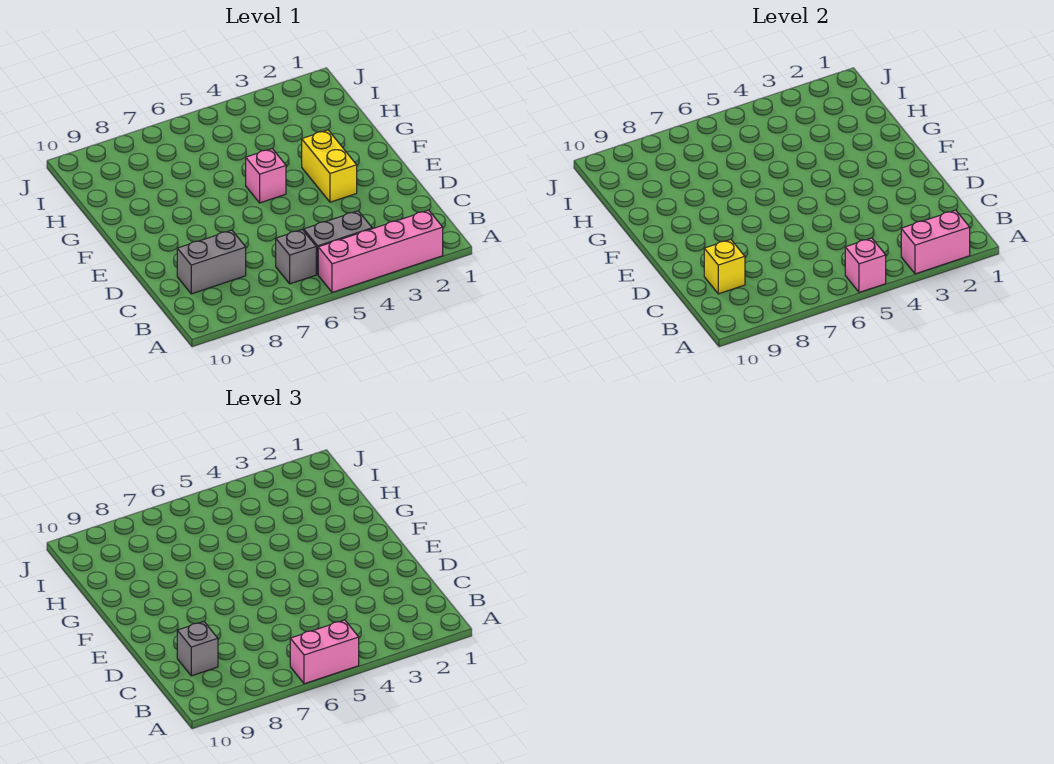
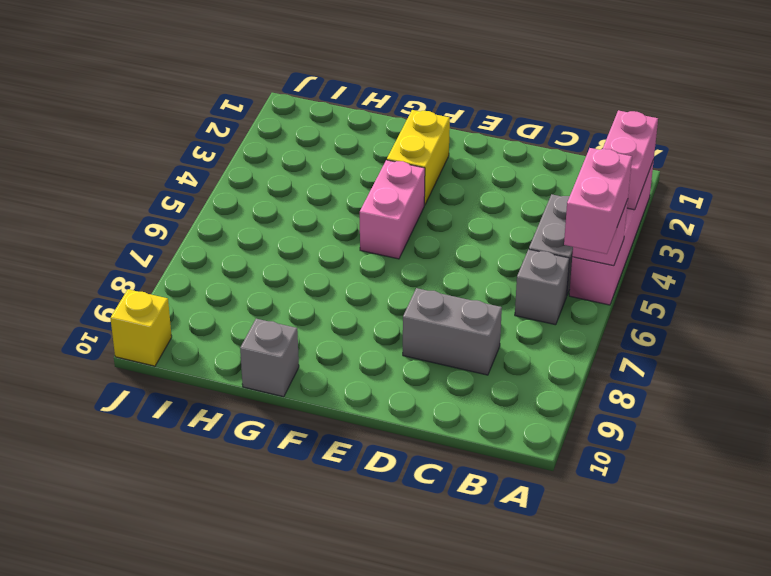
grey 1x2 brick [177,230,246,294] -> grey 1x2 brick turned to [403,288,502,375]
yellow 1x1 brick [704,240,745,294] -> yellow 1x1 brick moved to [110,289,172,366]
grey 1x1 brick [177,622,218,676] -> grey 1x1 brick moved to [240,319,299,397]
yellow 1x2 brick [302,130,357,202] -> yellow 1x2 brick turned to [387,110,450,205]
pink 1x1 brick [246,149,286,203] -> pink 1x2 brick [360,160,425,259]

